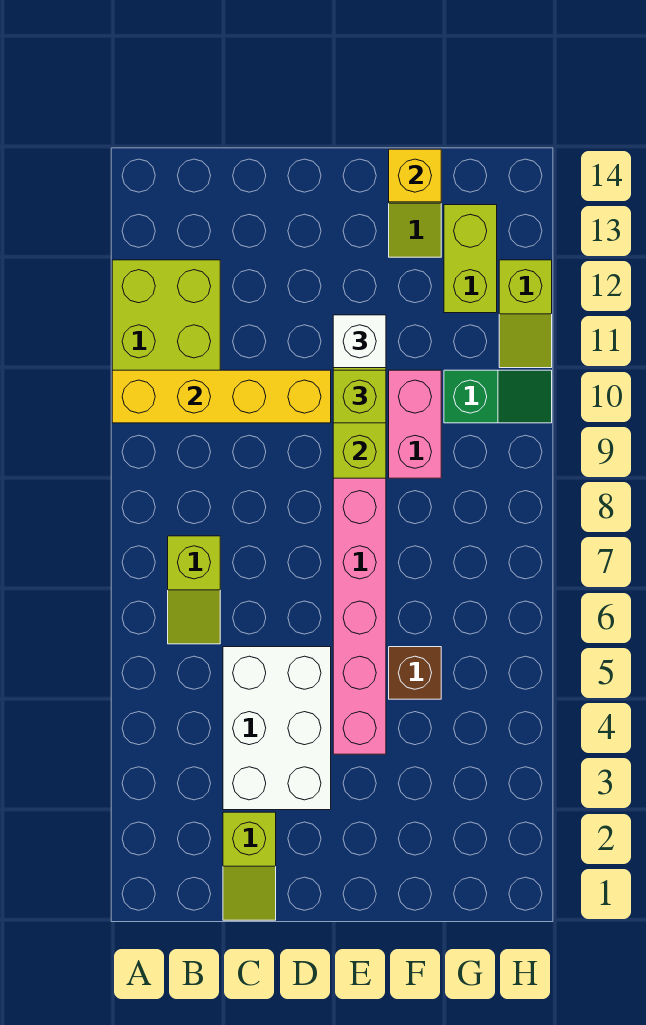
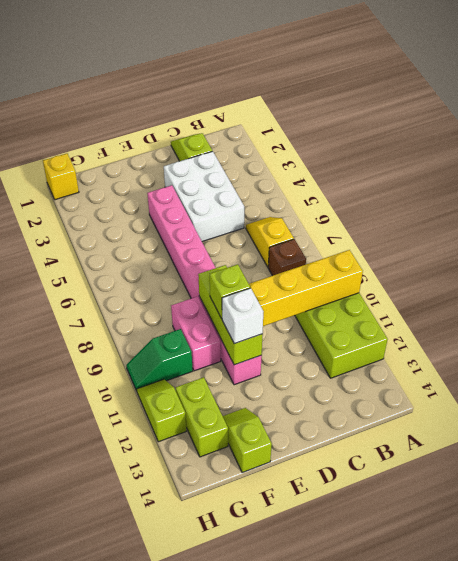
lime 1x2 slope [168,536,220,644] -> yellow 1x2 slope [246,217,294,267]
brown 1x1 brick [389,647,441,699] -> brown 1x1 brick moved to [268,239,306,276]
yellow 1x1 brick [389,149,441,202] -> yellow 1x1 brick moved to [43,153,79,200]

